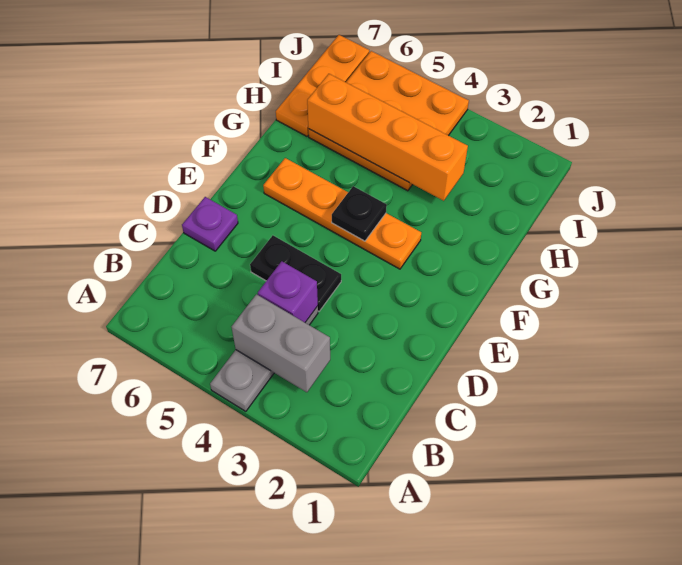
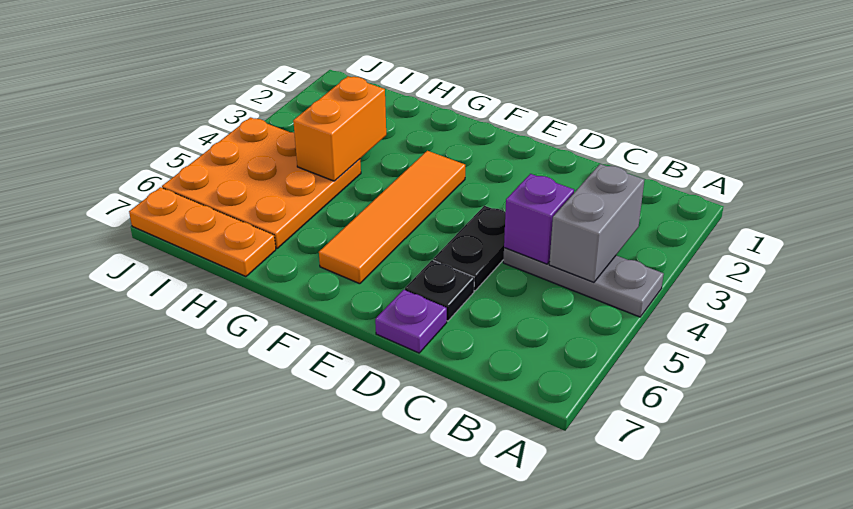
orange 1x4 plate [263,158,421,269] -> orange 1x4 tile [319,151,465,284]
black 1x1 plate [332,186,387,241] -> black 1x1 plate moved to [405,260,474,321]
orange 1x4 brick [307,74,468,201] -> orange 1x2 brick [293,76,386,181]

